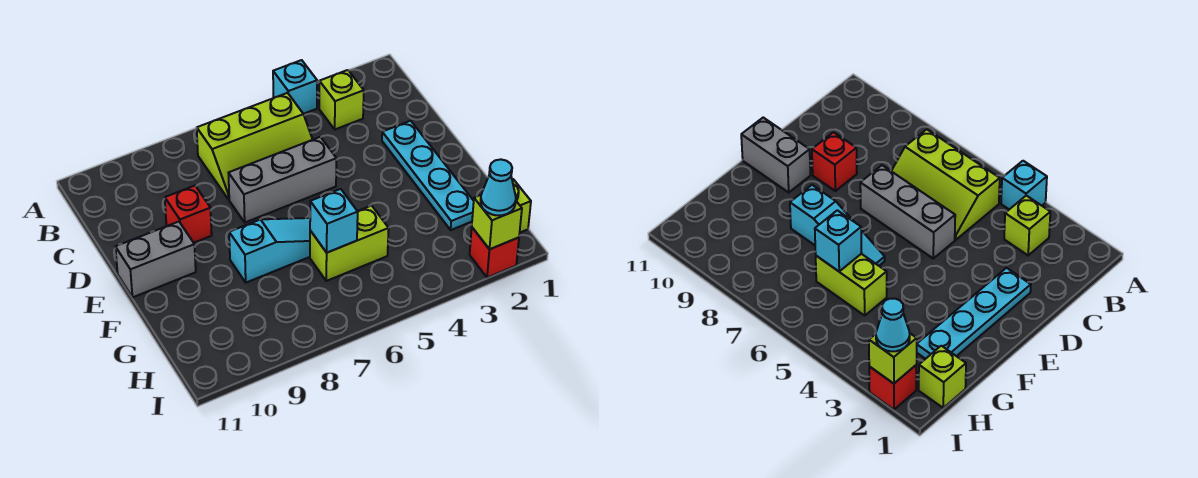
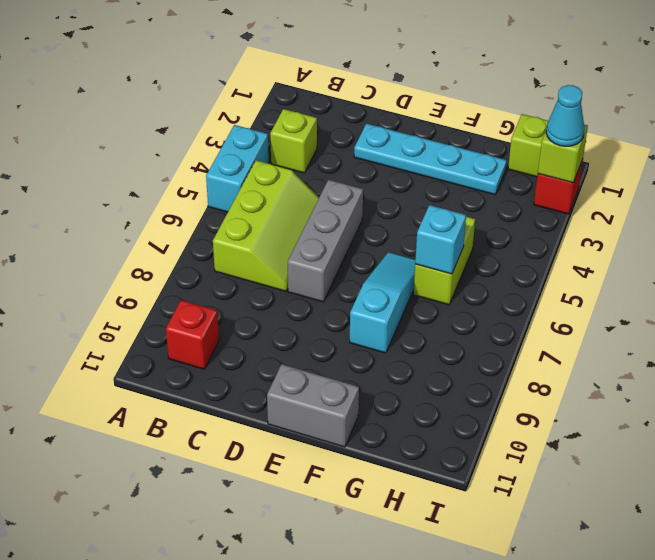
cyan 1x1 brick [273,60,317,114] -> cyan 1x2 brick [206,125,269,212]
red 1x1 brick [165,186,212,243] -> red 1x1 brick moved to [166,300,219,369]
grey 1x2 brick [115,222,196,297] -> grey 1x2 brick turned to [267,364,359,447]

